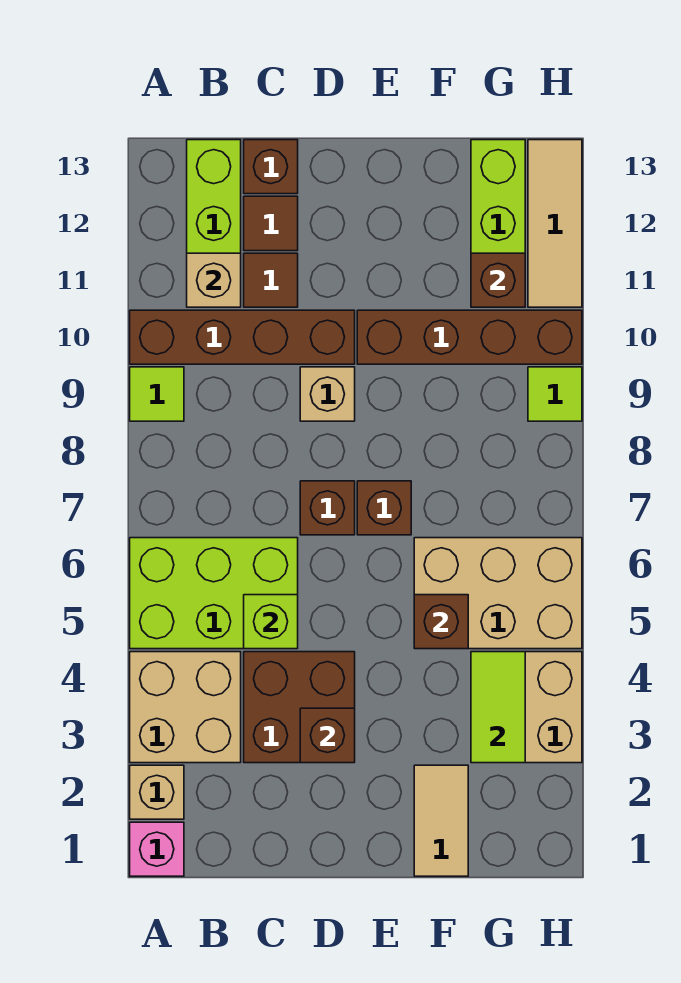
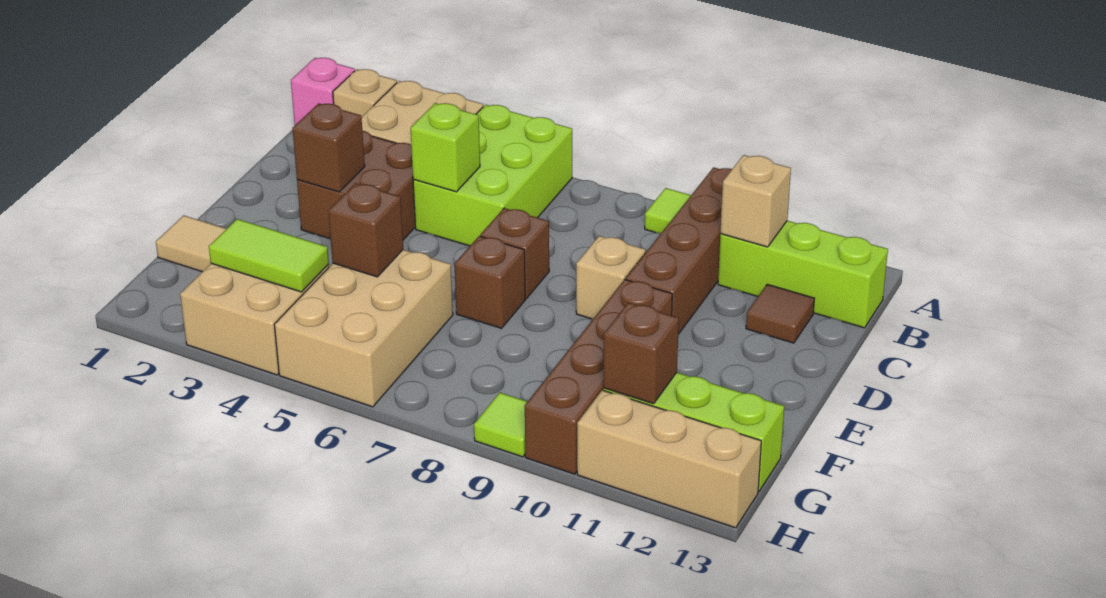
brown 1x1 tile [244,253,298,307] -> none
brown 1x1 brick [244,140,298,194] -> none
tan 1x3 tile [528,140,582,307] -> tan 1x3 brick [577,390,761,528]

